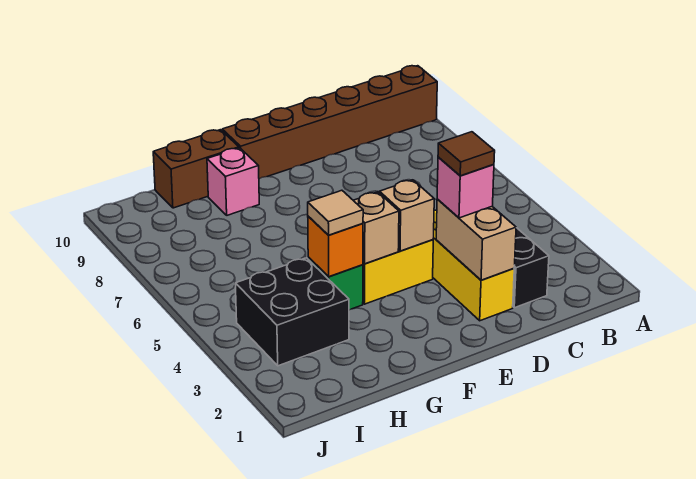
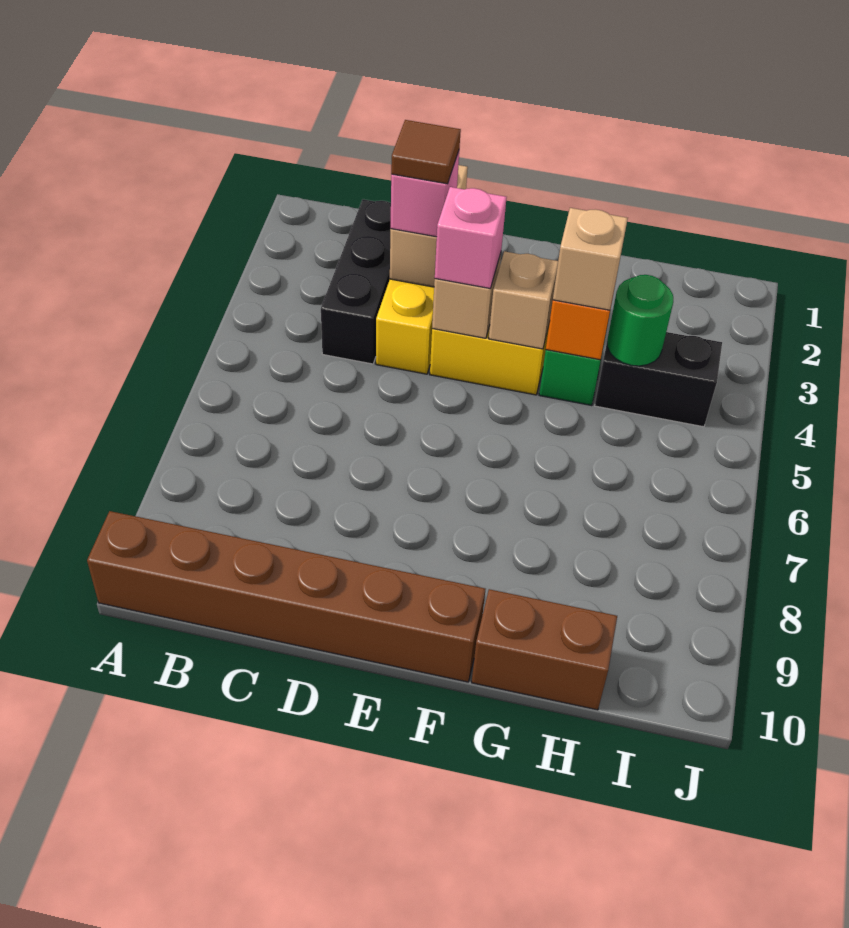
tan 1x1 tile [308,190,363,235] -> tan 1x1 brick [553,208,628,310]
pink 1x1 brick [207,148,259,215] -> pink 1x1 brick moved to [435,187,507,289]
black 2x2 brick [235,258,349,366] -> black 1x2 brick [595,332,722,427]
none -> green 1x1 round brick [607,275,673,366]

